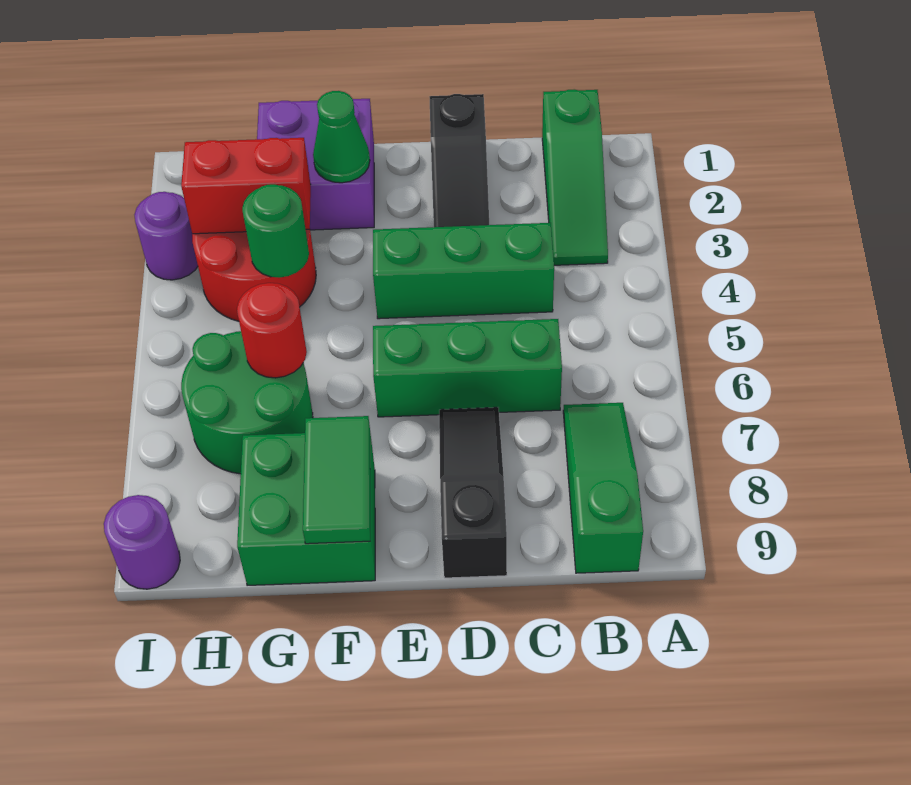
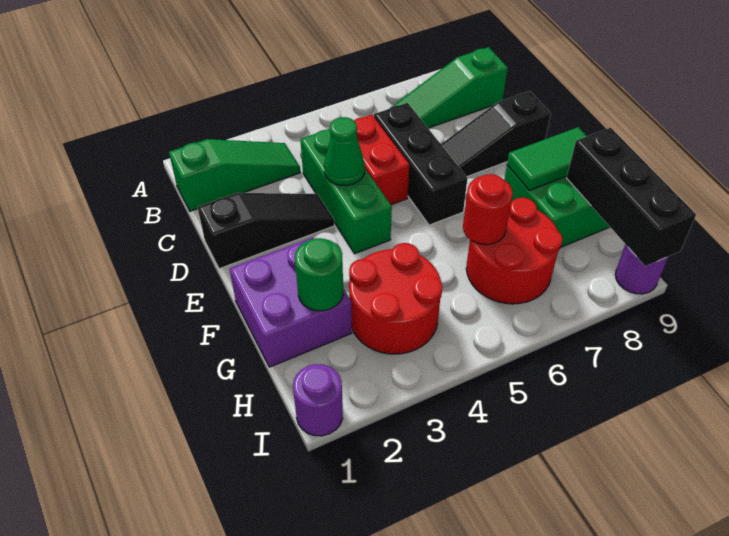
green 1x3 brick [373,319,562,417] -> black 1x3 brick [374,103,468,225]
green 1x1 cone [313,91,370,183] -> green 1x1 cone moved to [324,117,365,185]
red 1x2 brick [181,138,311,234] -> red 1x2 brick moved to [354,115,409,205]
green 1x1 round brick [242,184,309,278] -> green 1x1 round brick moved to [295,238,343,311]
green 2x2 round brick [181,331,313,474] -> red 2x2 round brick [466,198,563,304]
none -> black 1x3 brick [567,128,696,266]
purple 1x1 round brick [134,192,198,280] -> purple 1x1 round brick moved to [293,364,343,436]

